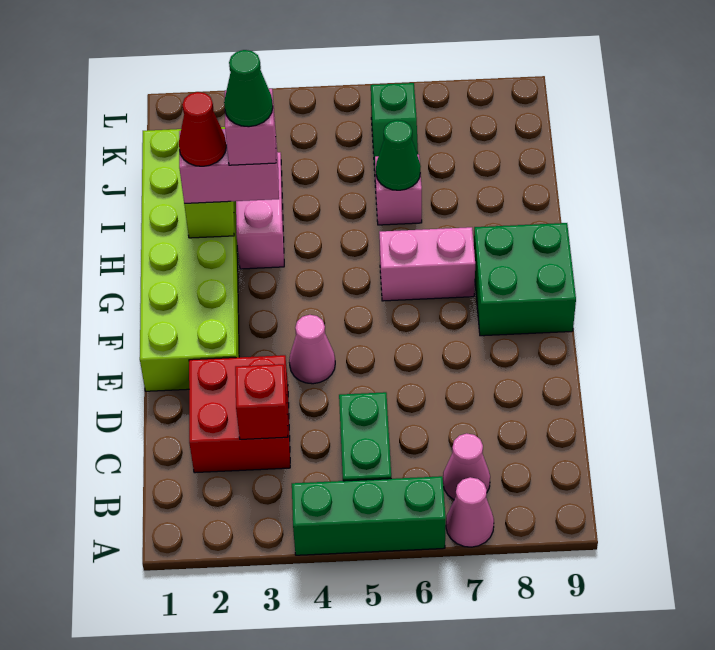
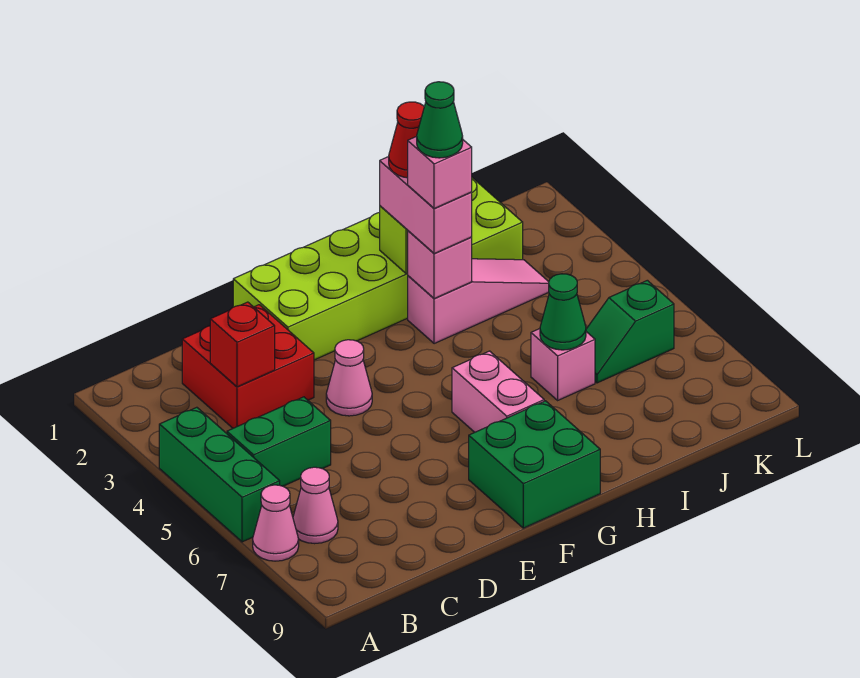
none -> pink 1x1 brick [408,231,472,299]

